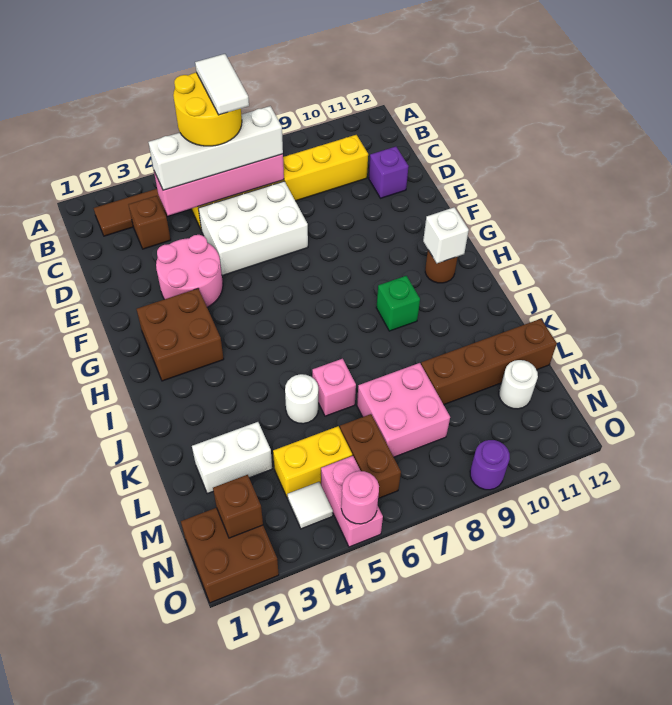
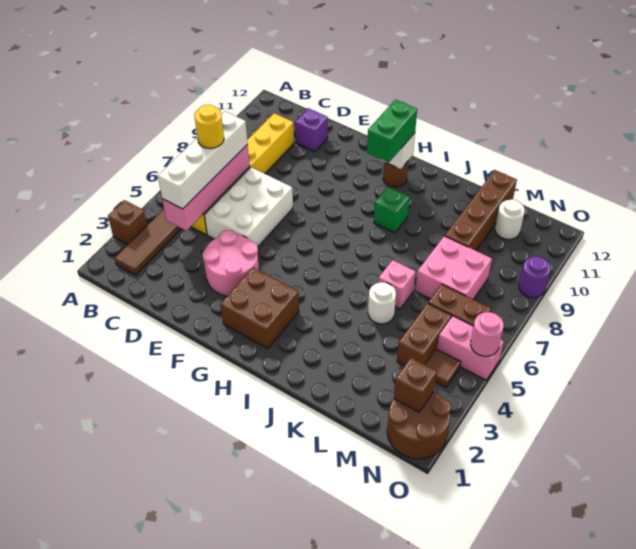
yellow 2x2 round brick [173,72,242,146] -> yellow 1x1 round brick [194,105,224,148]
white 1x2 tile [195,54,249,115] -> none
brown 1x1 brick [128,196,171,249] -> brown 1x1 brick moved to [108,200,147,244]
none -> green 1x2 brick [367,100,417,163]
white 1x2 brick [192,422,272,494] -> none
yellow 1x2 brick [273,426,352,498] -> brown 1x2 brick [397,303,451,366]
brown 2x2 brick [181,508,279,603] -> brown 2x2 round brick [387,392,451,459]
white 1x1 tile [288,482,333,529] -> brown 1x1 tile [426,349,461,387]

